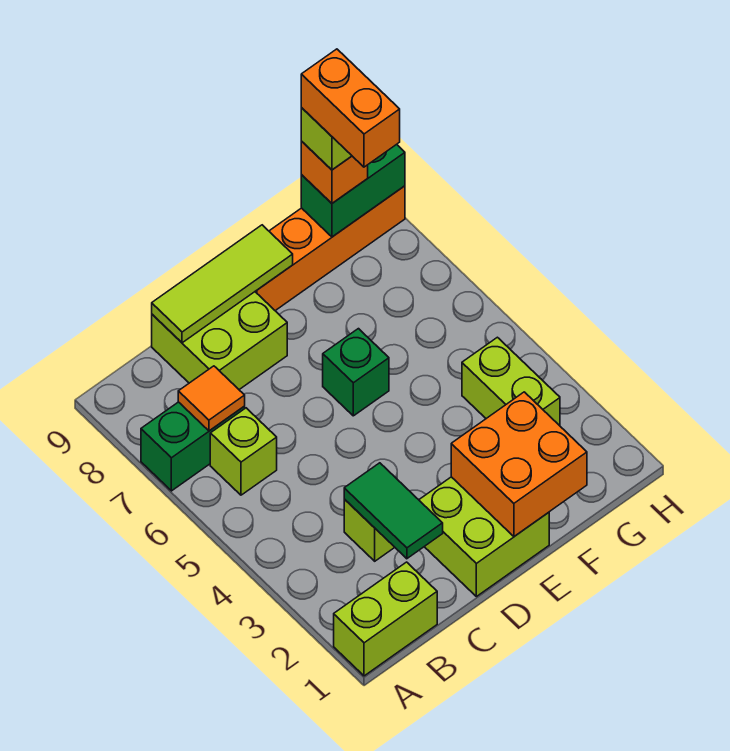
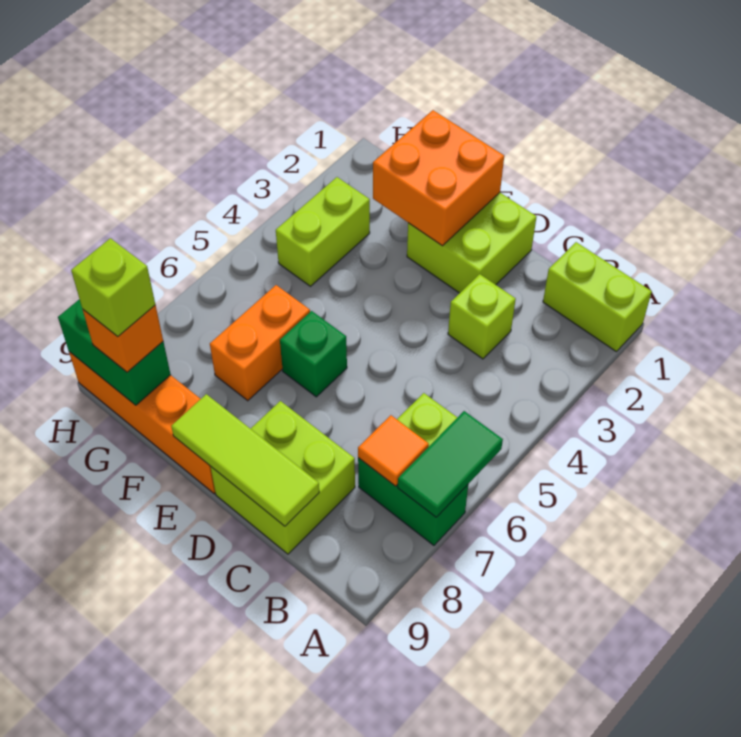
green 1x2 tile [344,463,443,559] -> green 1x2 tile moved to [398,411,503,517]
orange 1x2 brick [301,49,400,167] -> orange 1x2 brick moved to [210,285,310,401]

